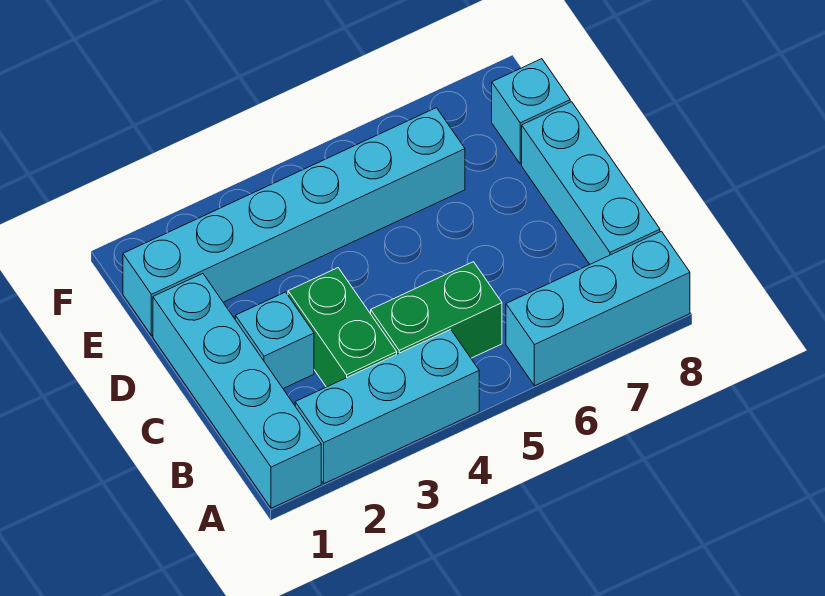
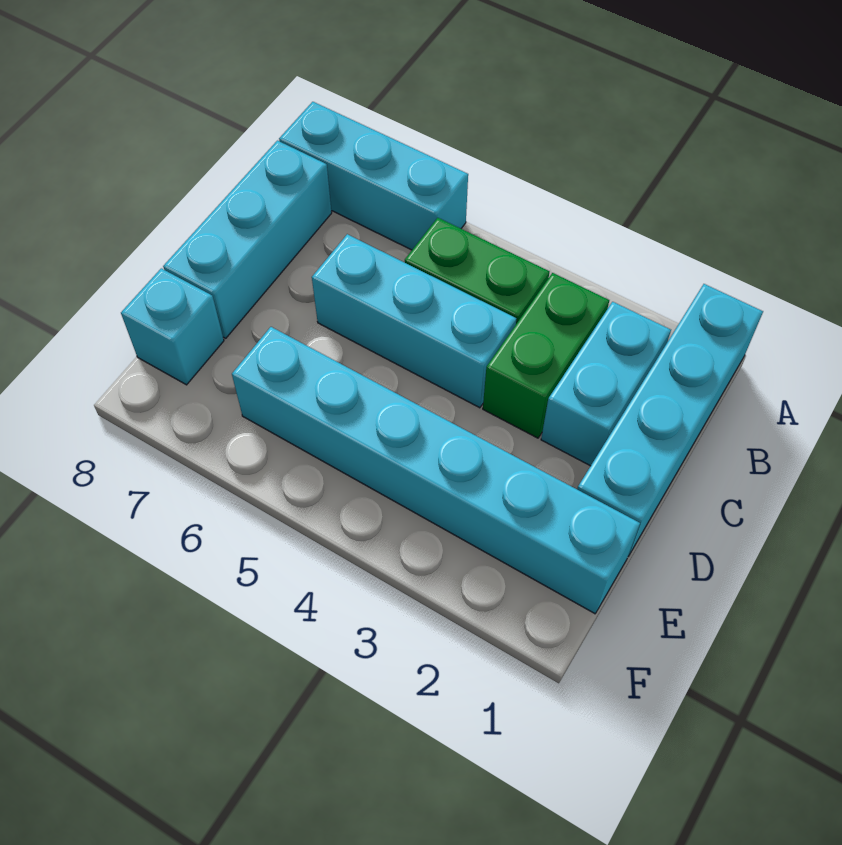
cyan 1x3 brick [295,329,479,484] -> cyan 1x3 brick moved to [312,234,516,408]
cyan 1x1 brick [235,292,314,389] -> cyan 1x2 brick [541,302,671,466]

